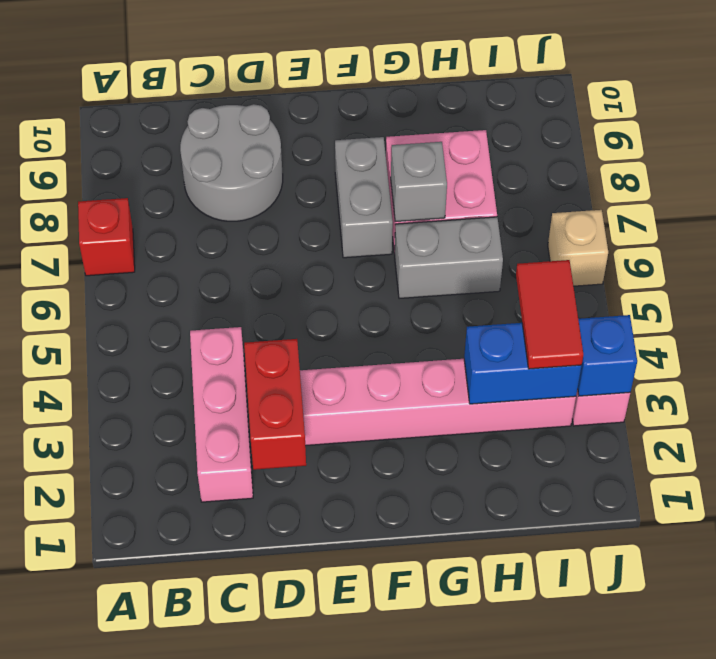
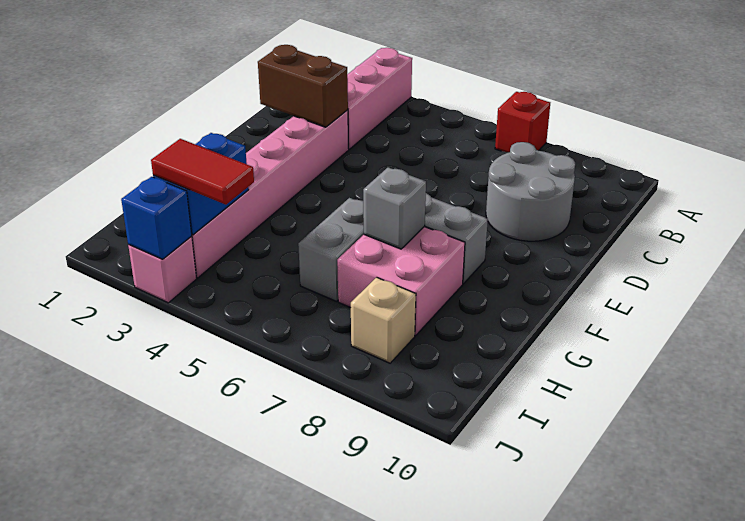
pink 1x3 brick [190,327,253,502] -> pink 1x3 brick turned to [347,48,412,149]
red 1x2 brick [244,339,306,470] -> brown 1x2 brick [258,45,348,127]
tan 1x1 brick [548,210,608,286] -> tan 1x1 brick moved to [351,277,416,363]

